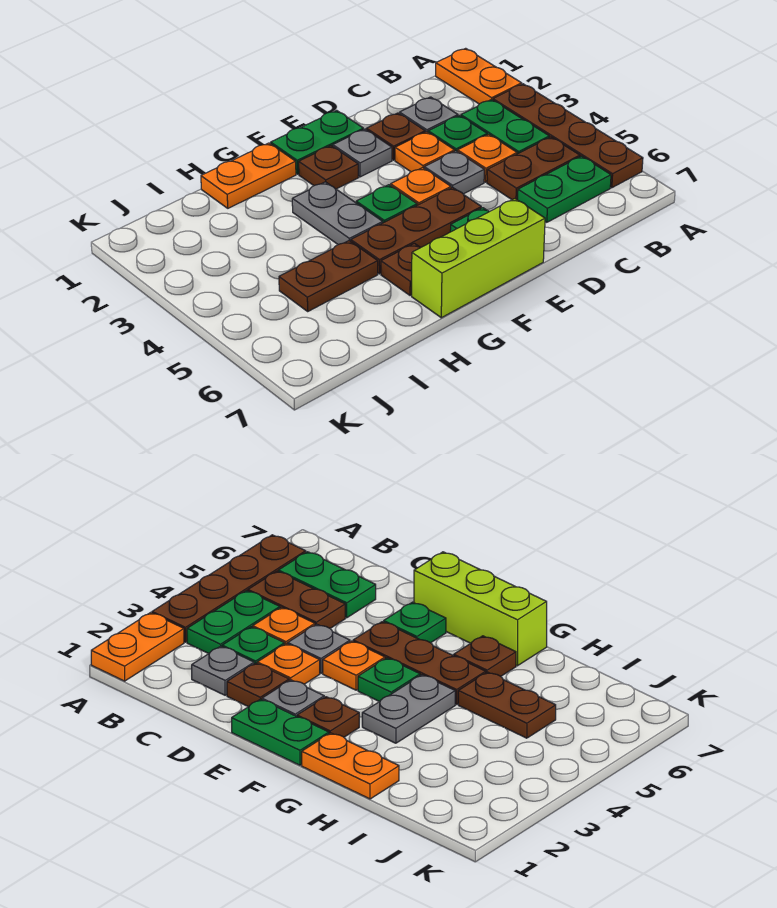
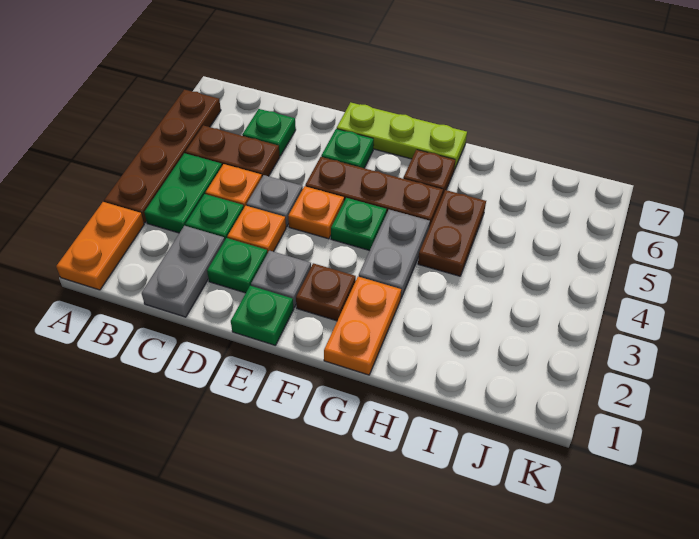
green 1x2 plate [518,156,611,222] -> green 1x1 plate [242,109,296,156]
grey 1x1 plate [400,97,458,132] -> grey 1x2 plate [142,226,225,317]
brown 1x1 plate [366,113,425,160] -> green 1x1 plate [207,238,268,293]
green 1x2 plate [271,110,363,174] -> green 1x1 plate [231,286,294,345]
lime 1x3 brick [412,199,545,318] -> lime 1x3 plate [337,102,467,170]
orange 1x2 plate [201,143,296,208] -> orange 1x2 plate turned to [324,276,401,375]
brown 1x2 plate [279,241,378,311] -> brown 1x2 plate turned to [418,190,486,276]

